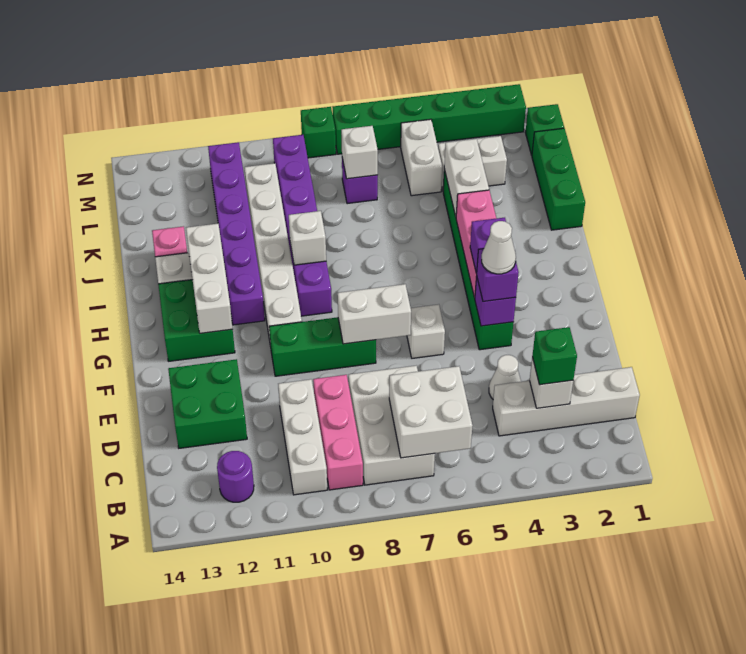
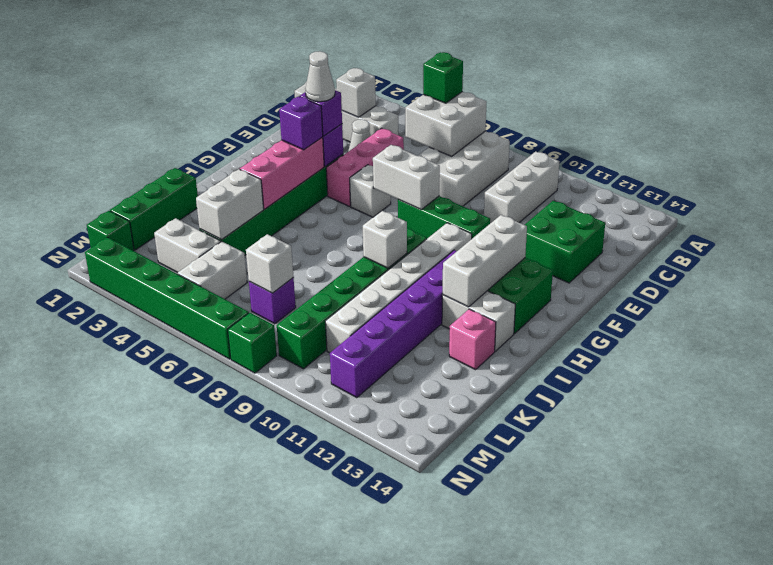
pink 1x3 brick [313,375,363,490] -> pink 1x3 brick moved to [326,128,404,206]
purple 1x1 round brick [217,451,254,502] -> none
green 1x1 brick [532,327,577,385] -> green 1x1 brick moved to [423,52,463,103]
purple 1x6 brick [273,135,332,316] -> green 1x6 brick [277,228,427,369]

